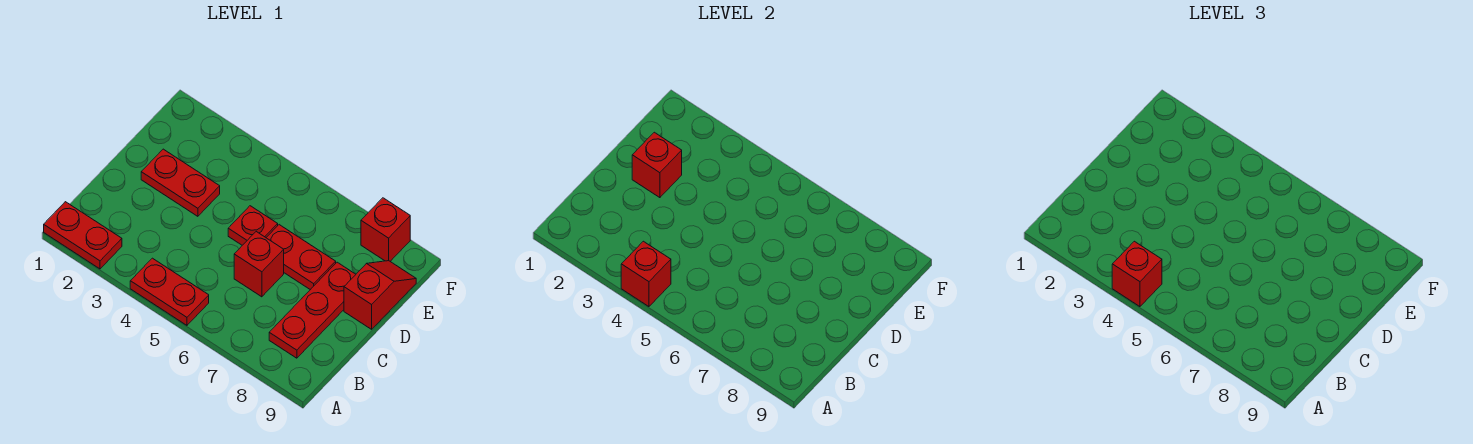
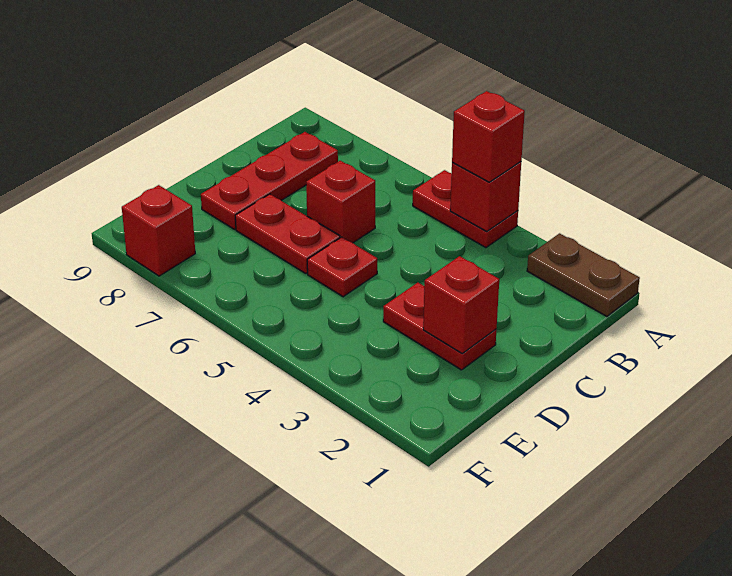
red 1x2 plate [44,202,122,269] -> brown 1x2 plate [527,233,640,316]
red 1x2 slope [344,261,416,329] -> none

